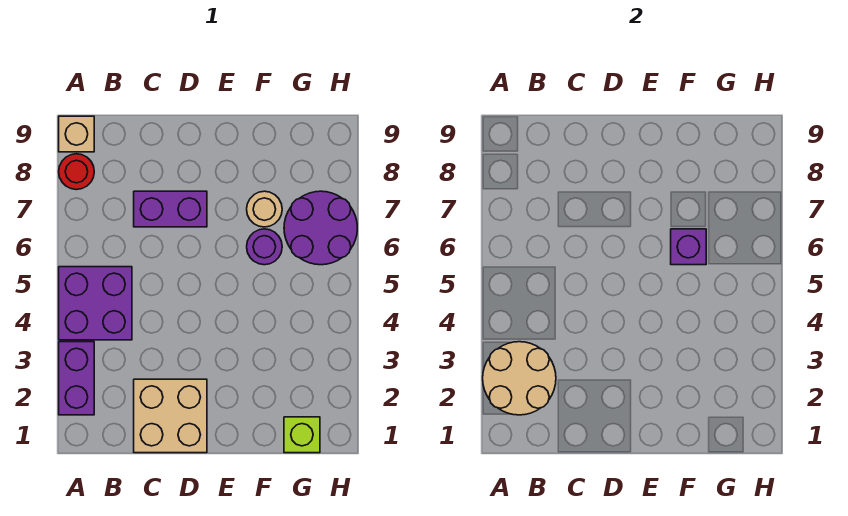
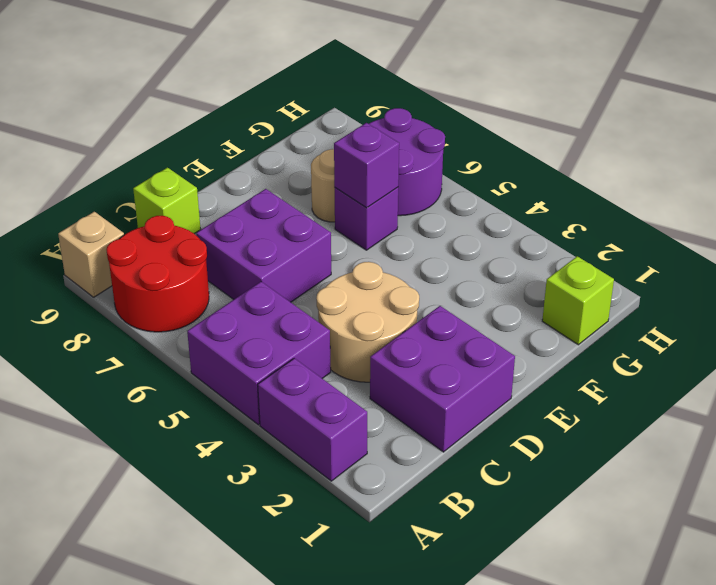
tan 2x2 round brick [483,342,556,415] -> tan 2x2 round brick moved to [316,262,419,382]
red 1x1 round brick [59,154,94,190] -> red 2x2 round brick [106,216,209,332]
tan 2x2 brick [134,379,207,453] -> purple 2x2 brick [370,306,515,452]
purple 1x2 brick [134,191,207,227] -> purple 2x2 brick [196,189,331,302]
none -> lime 1x1 brick [133,168,201,234]
purple 1x1 round brick [247,229,282,265] -> purple 1x1 brick [335,187,398,250]

